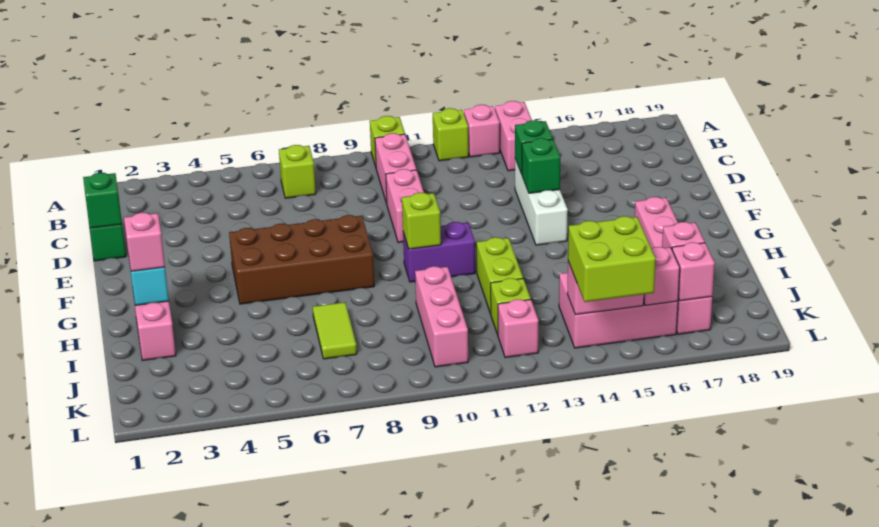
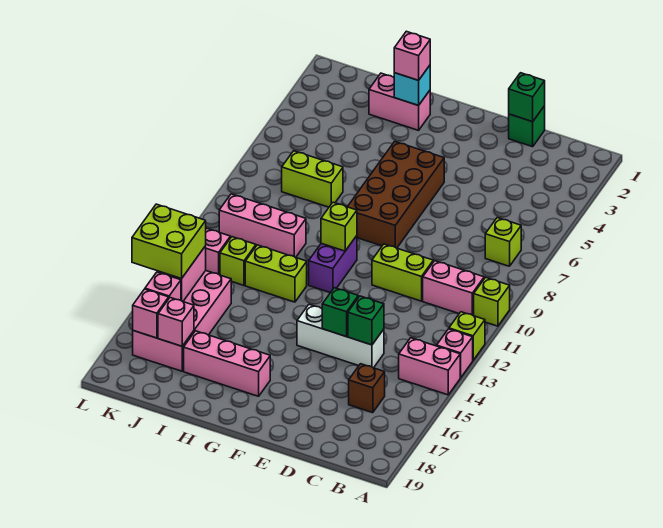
none -> brown 1x1 brick [349,364,385,413]
pink 1x2 brick [386,169,424,243] -> lime 1x2 brick [372,244,433,301]
lime 1x2 tile [313,302,357,359] -> lime 1x2 brick [282,151,343,207]

